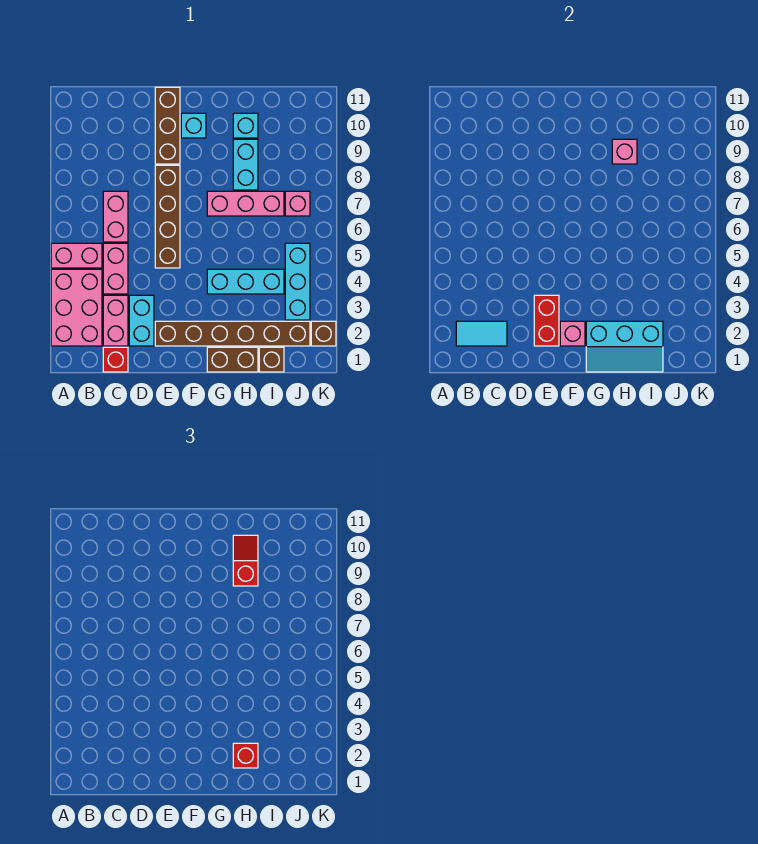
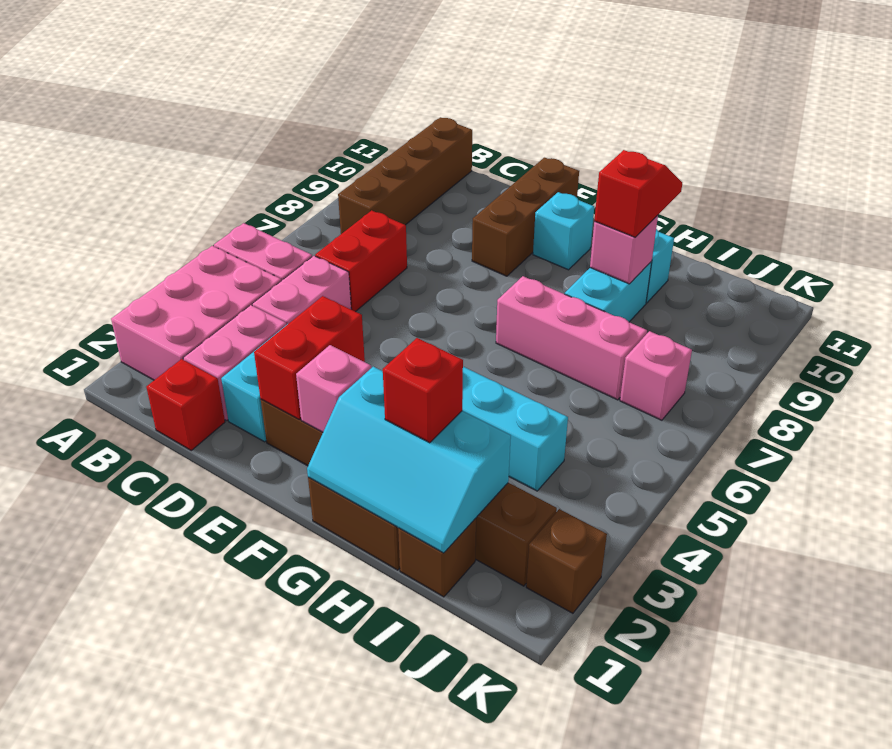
cyan 1x2 tile [456,321,507,346] -> none
pink 1x2 brick [103,191,128,242] -> red 1x2 brick [315,210,407,312]
brown 1x4 brick [155,165,180,268] -> brown 1x4 brick moved to [338,117,472,234]
cyan 1x3 brick [285,243,310,320] -> none

